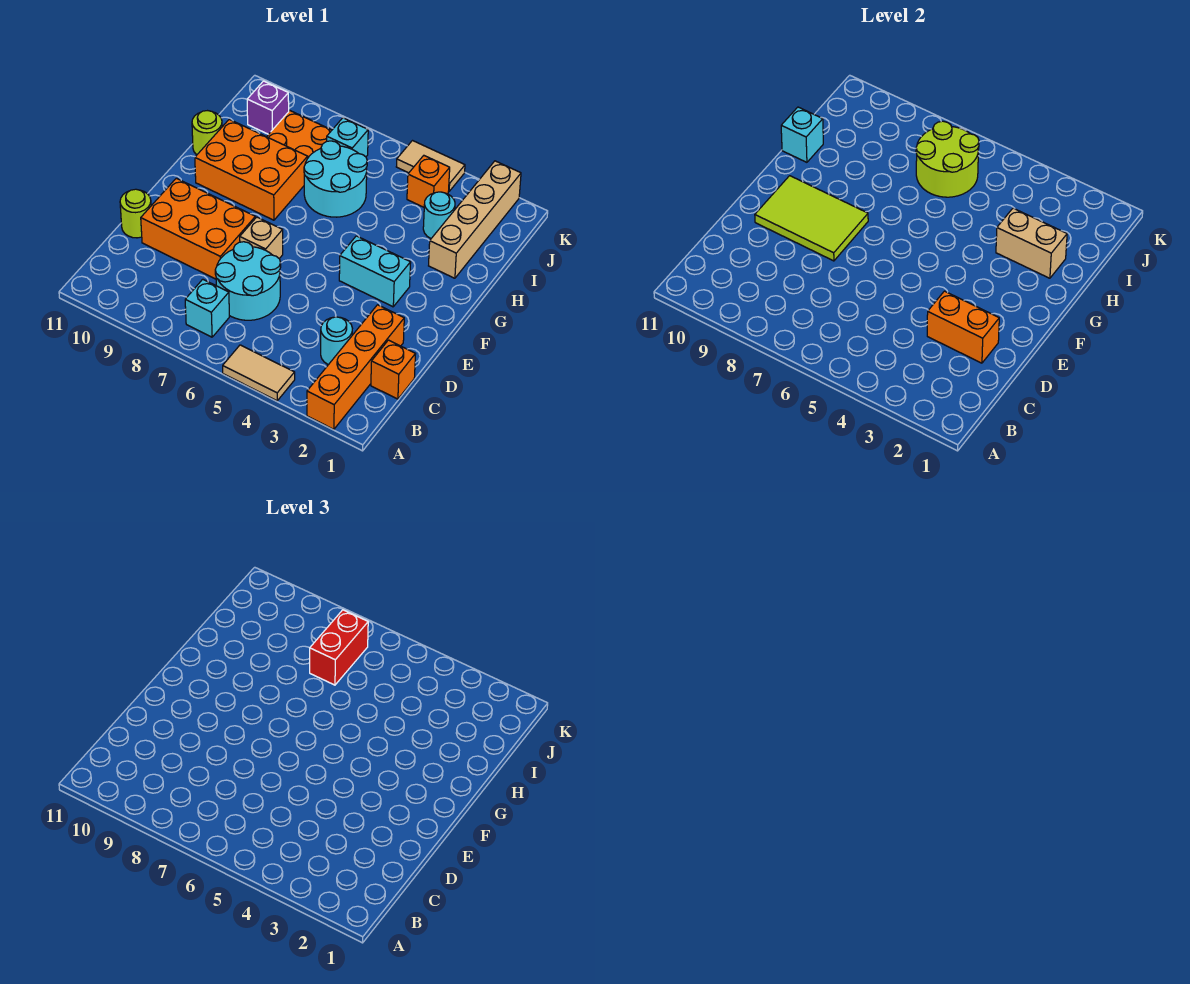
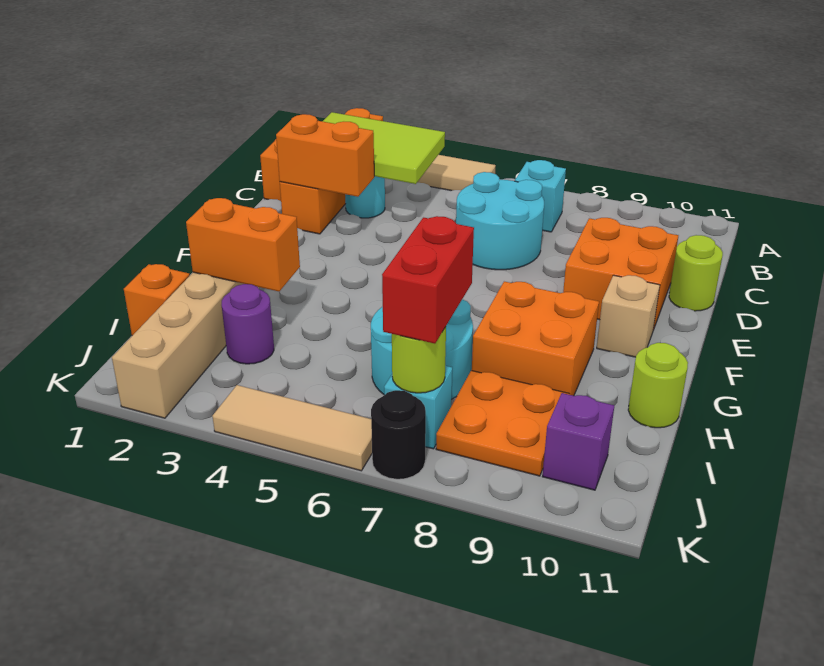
orange 2x3 brick [141,178,255,279] -> orange 2x2 brick [563,218,678,330]
tan 1x1 brick [240,217,283,259] -> tan 1x1 brick moved to [597,275,660,357]
lime 2x3 tile [755,176,868,261] -> lime 2x3 tile moved to [323,112,445,184]
cyan 1x2 brick [339,236,411,307] -> none
orange 2x3 brick [195,119,308,220] -> orange 2x2 brick [472,282,599,396]
tan 1x2 brick [996,208,1067,278] -> orange 1x2 brick [186,198,300,291]
cyan 1x1 brick [781,107,823,162] -> none
cyan 1x1 round brick [423,192,455,238] -> purple 1x1 round brick [222,284,274,364]
lime 2x2 round brick [916,121,979,197] -> lime 1x1 round brick [392,327,446,393]
orange 1x1 brick [407,156,450,207] -> orange 1x1 brick moved to [124,264,190,335]
tan 1x2 tile [396,141,465,191] -> tan 1x3 tile [213,385,372,471]
none -> black 1x1 round brick [371,390,426,479]

